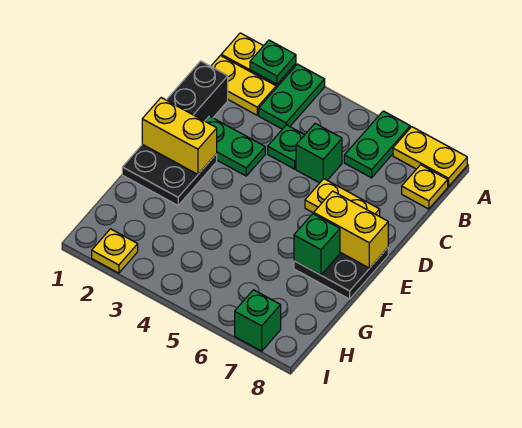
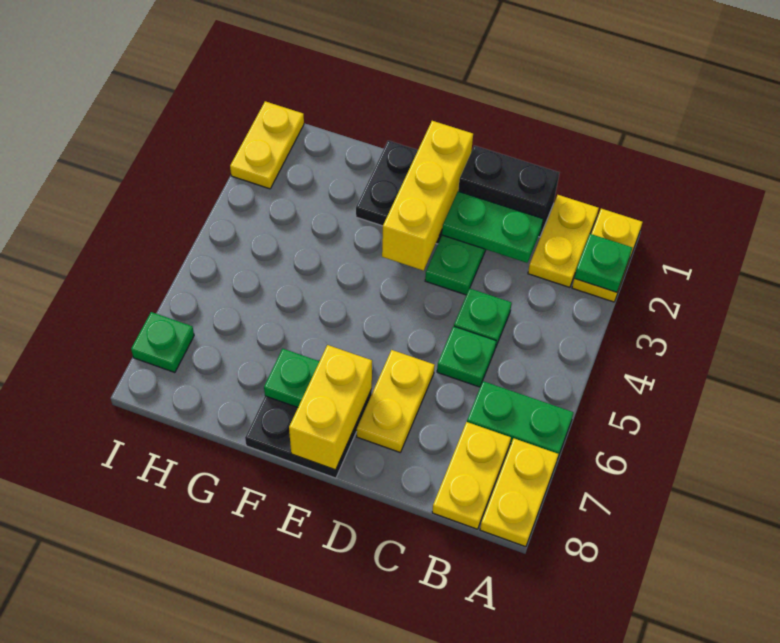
green 1x2 plate [259,64,325,129] -> green 1x2 plate moved to [442,191,543,263]
yellow 1x1 plate [402,165,448,209] -> yellow 1x2 plate [432,422,511,529]
green 1x1 brick [296,124,342,183] -> green 1x1 plate [437,326,496,387]
yellow 1x2 brick [142,98,217,174] -> yellow 1x3 brick [382,121,473,271]
green 1x1 brick [294,214,340,275] -> green 1x1 plate [264,349,319,407]
yellow 1x1 plate [92,229,138,273] -> yellow 1x2 plate [230,101,304,189]
green 1x1 brick [235,290,281,351] -> green 1x1 plate [131,312,194,373]

